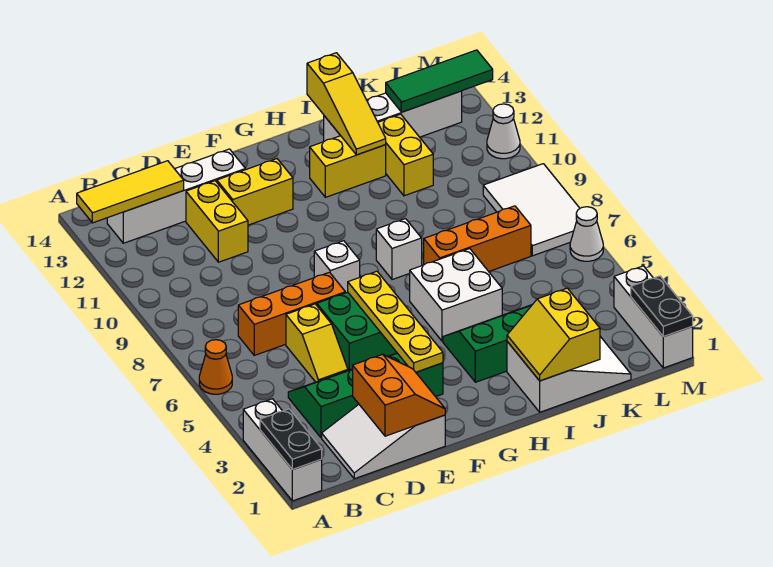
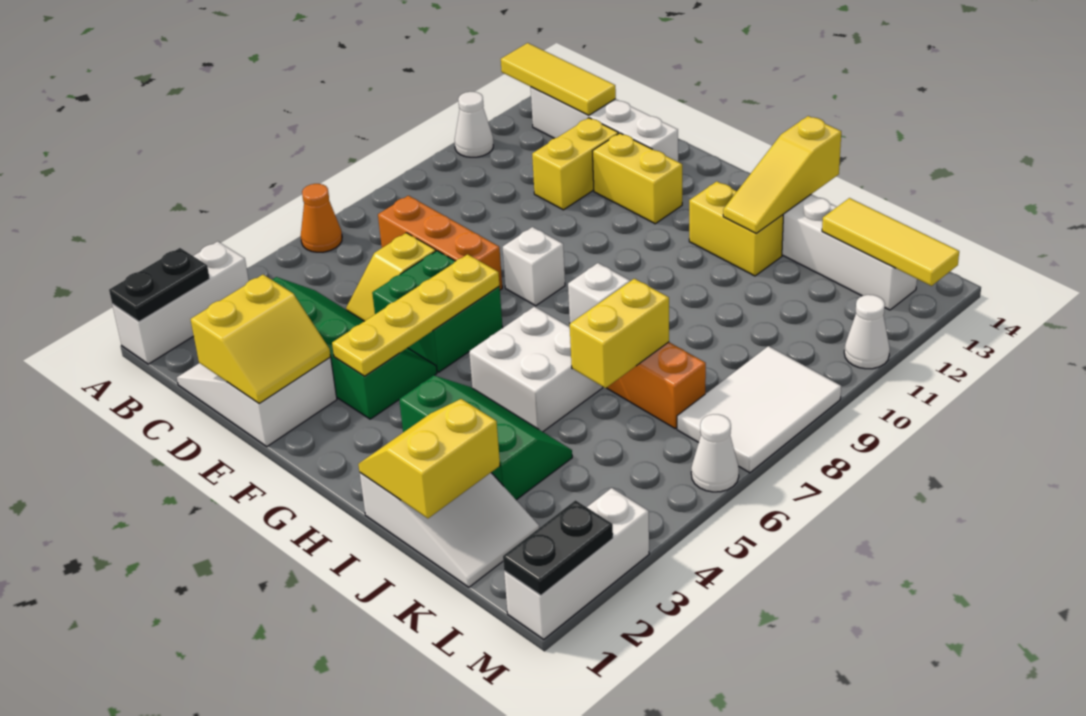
none -> white 1x1 cone [455,92,493,157]
orange 2x2 slope [353,354,445,436] -> yellow 2x2 slope [191,275,331,404]
yellow 1x2 brick [378,114,433,196] -> yellow 1x2 brick moved to [570,279,669,388]
green 1x3 tile [386,50,493,112] -> yellow 1x3 tile [822,198,959,286]

